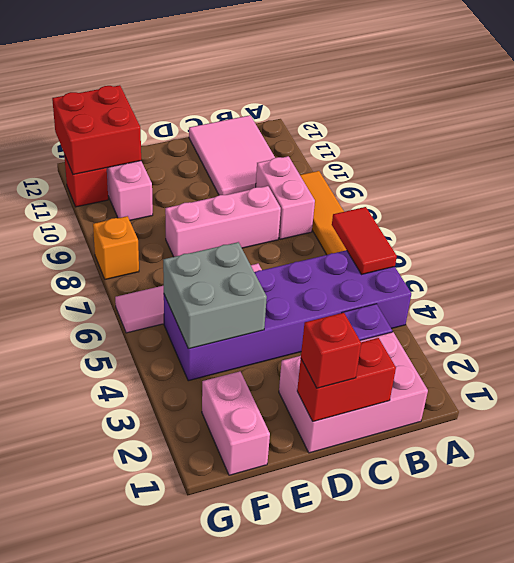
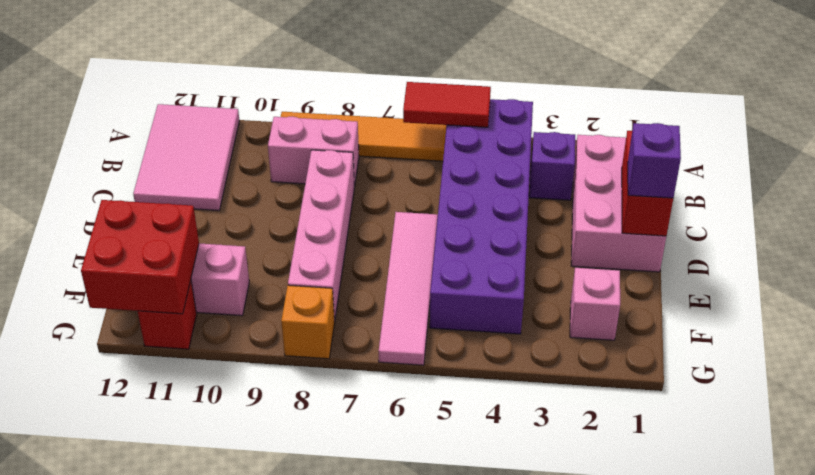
pink 2x3 tile [189,115,275,195] -> pink 2x3 tile turned to [133,104,239,211]
pink 1x3 brick [165,186,281,257] -> pink 1x4 brick [288,150,354,321]
red 1x1 brick [301,313,361,388] -> purple 1x1 brick [628,123,681,198]
grey 2x2 brick [163,242,267,349] -> none
pink 1x2 brick [202,371,270,475] -> pink 1x1 brick [570,268,620,340]

